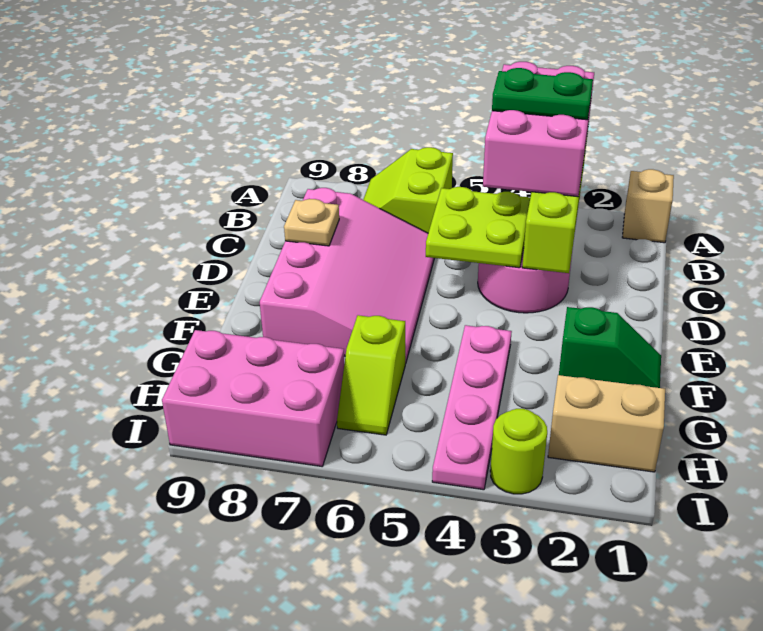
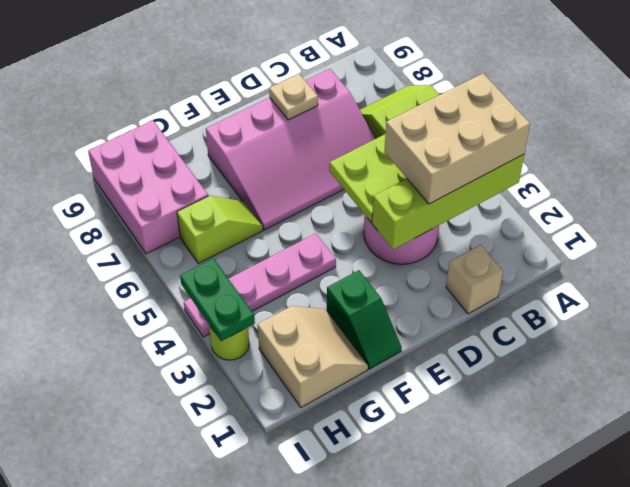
tan 1x1 brick [622,169,674,243] -> tan 1x1 brick moved to [446,245,503,314]
pink 2x3 brick [483,62,594,197] -> tan 2x3 brick [384,74,530,204]
green 1x2 plate [492,68,593,120] -> green 1x2 plate moved to [180,258,255,341]
lime 1x2 slope [337,315,405,435] -> lime 1x2 slope turned to [177,195,263,264]

